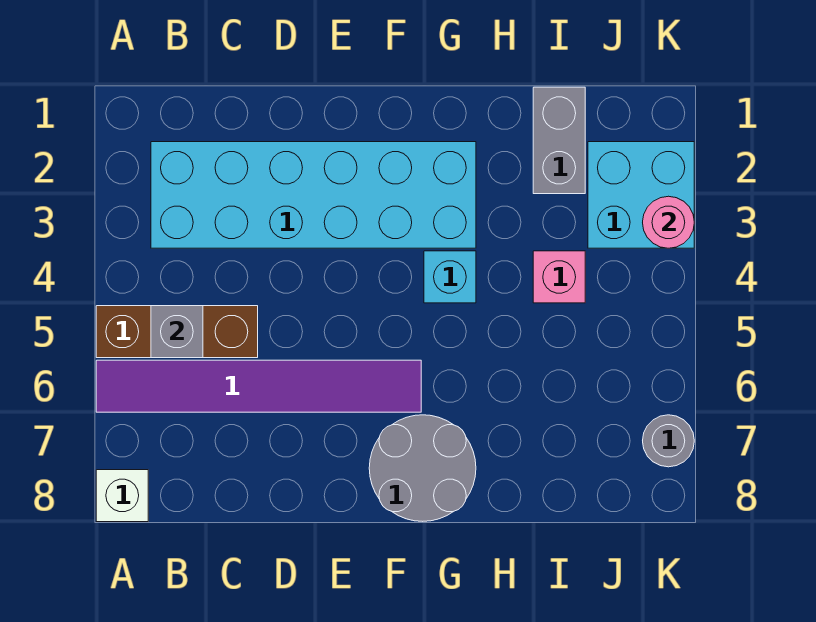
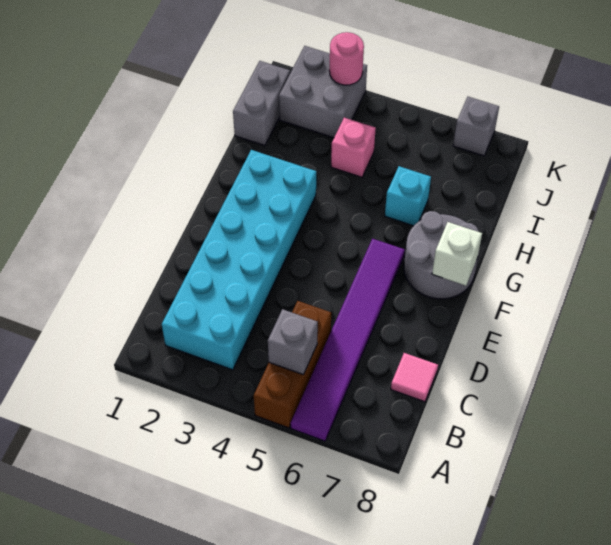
white 1x1 brick [96,470,148,522] -> white 1x1 brick moved to [432,222,482,286]
none -> pink 1x1 tile [391,353,438,402]
cyan 1x1 brick [424,251,476,303] -> cyan 1x1 brick moved to [385,166,431,226]
grey 1x2 brick [533,87,585,194] -> grey 1x2 brick turned to [233,61,290,146]
cyan 2x2 brick [588,142,694,248] -> grey 2x2 brick [279,46,367,138]
grey 1x1 round brick [643,415,694,467] -> grey 1x1 brick [453,97,499,156]

